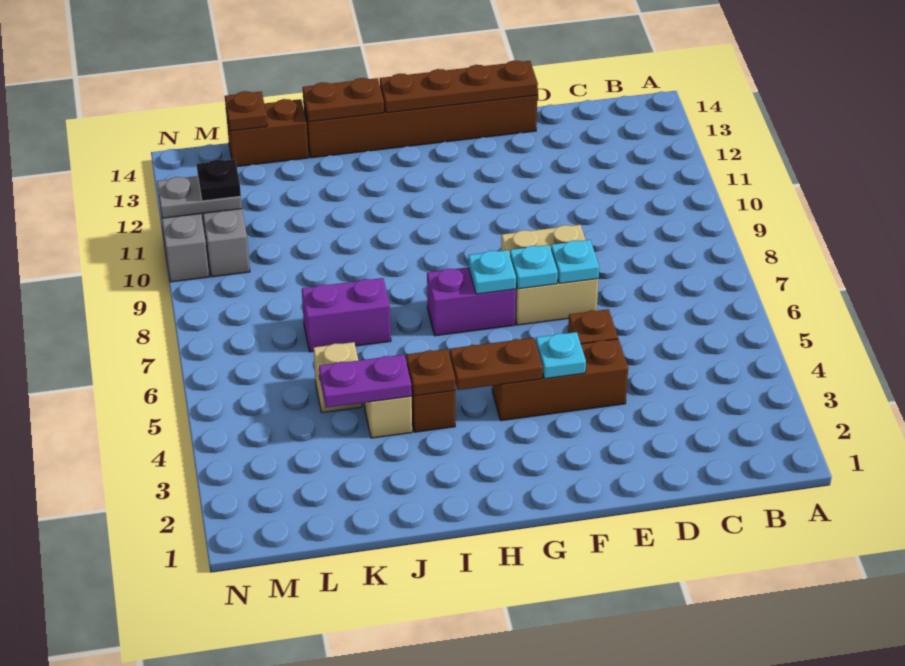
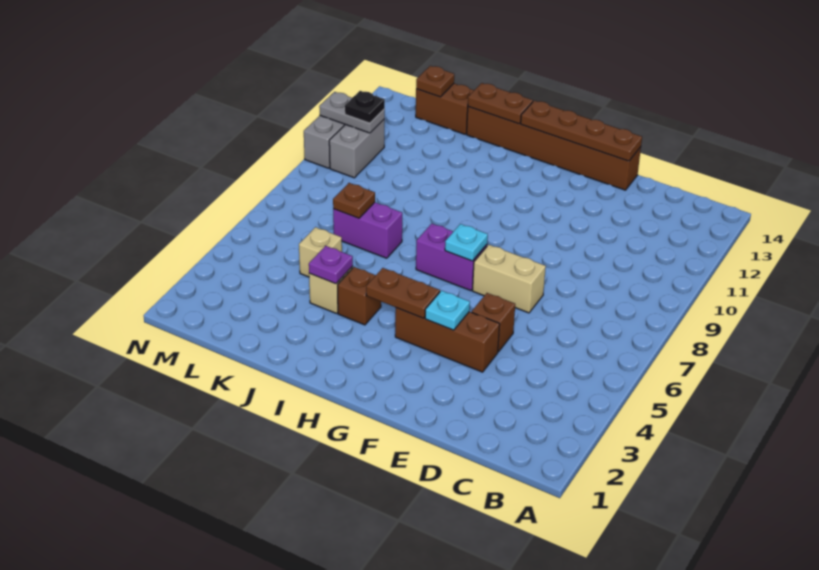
tan 2x2 brick [501,225,599,325] -> tan 1x2 brick [472,245,546,313]
cyan 1x1 plate [551,240,599,283] -> none
cyan 1x1 plate [510,245,558,289] -> none
brown 1x1 plate [406,349,456,396] -> brown 1x1 plate moved to [333,183,375,218]
purple 1x2 plate [319,355,412,408] -> purple 1x1 plate [309,246,353,284]

